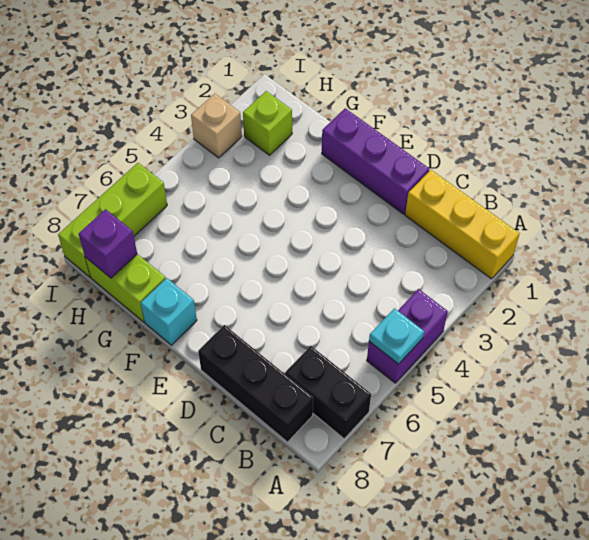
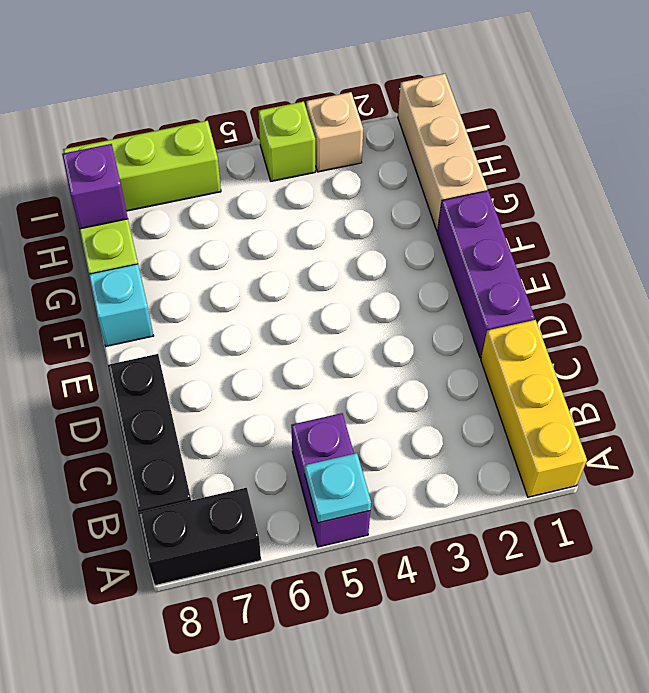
purple 1x2 brick [367,289,448,383] -> purple 1x2 brick turned to [291,413,370,547]
black 1x2 brick [285,346,371,439] -> black 1x2 brick turned to [138,488,261,585]
none -> tan 1x3 brick [398,74,487,231]
lime 1x1 brick [243,91,292,155] -> lime 1x1 brick moved to [258,102,315,181]

